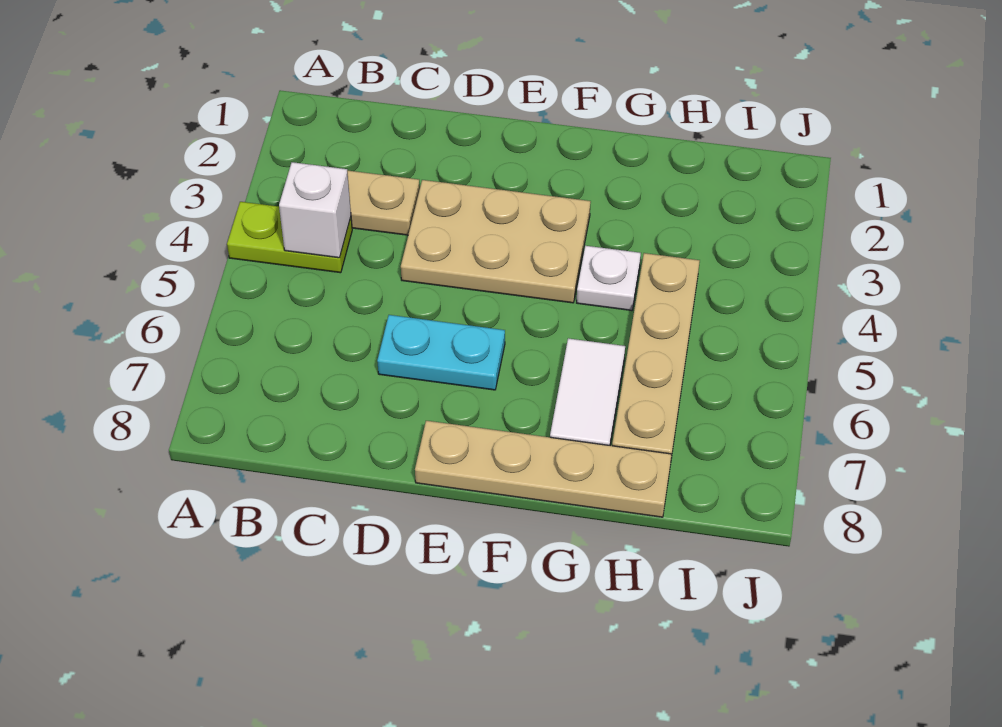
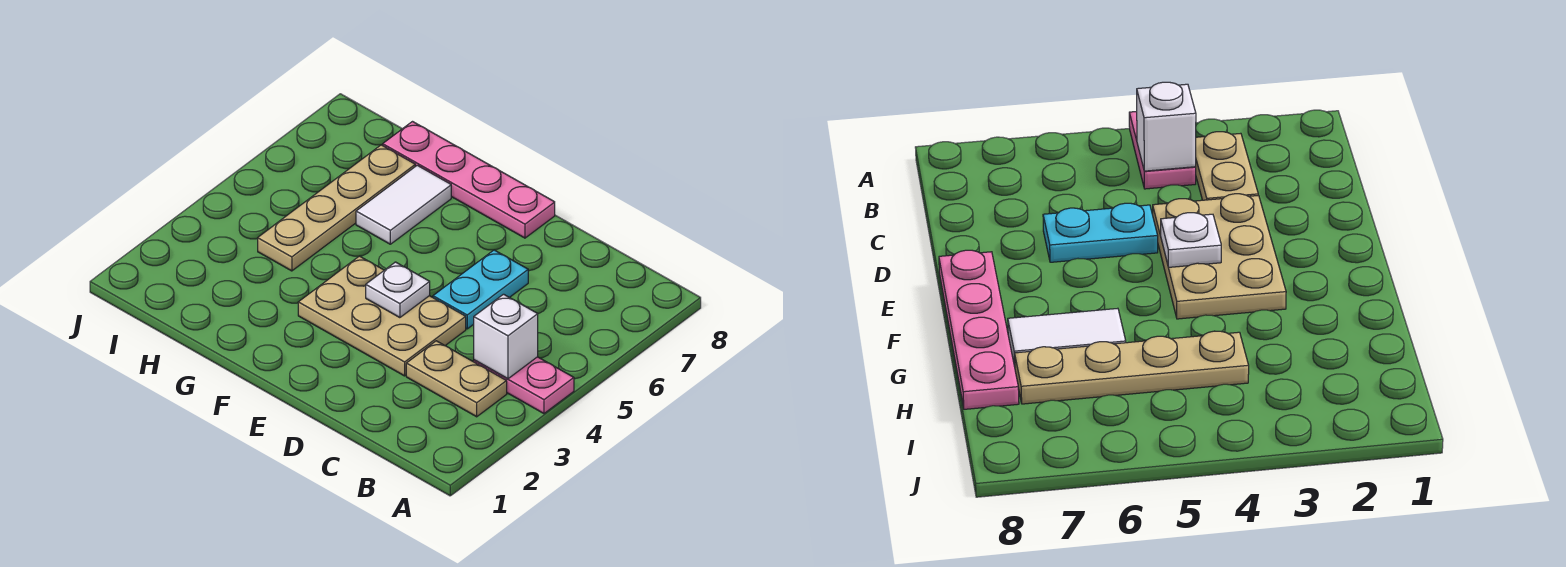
lime 1x2 plate [227,202,352,273] -> pink 1x2 plate [474,357,574,413]
cyan 1x2 plate [377,315,505,390] -> cyan 1x2 plate turned to [433,250,528,329]
tan 1x4 plate [415,421,672,517] -> pink 1x4 plate [383,122,555,238]
white 1x1 plate [577,246,641,311] -> white 1x1 plate moved to [366,262,430,318]

